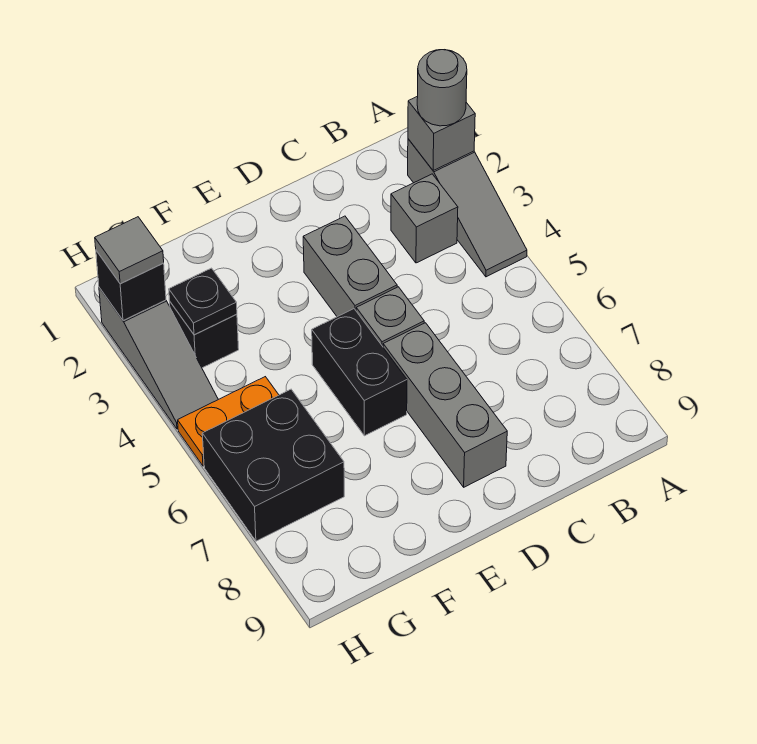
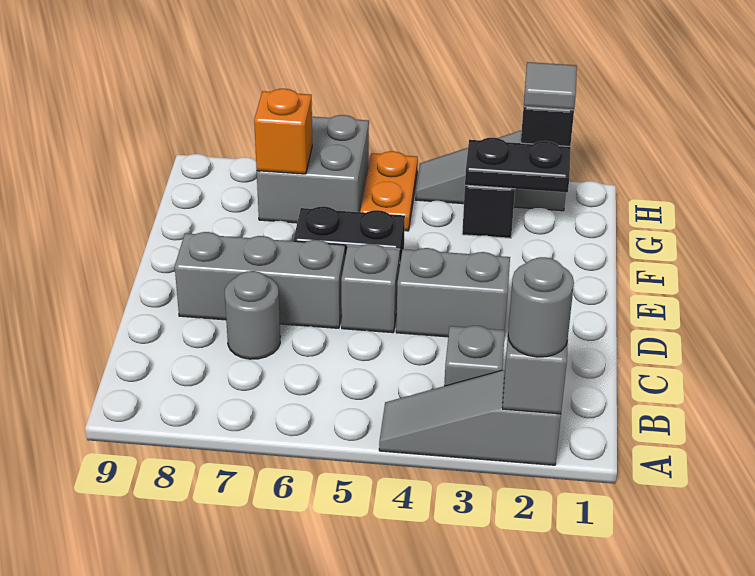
none -> grey 1x1 round brick [225,271,280,359]
black 1x1 plate [169,268,237,335] -> black 1x2 plate [465,138,571,192]
black 2x2 brick [202,389,344,541] -> grey 2x2 brick [257,115,369,223]
none -> orange 1x1 brick [254,89,312,174]

